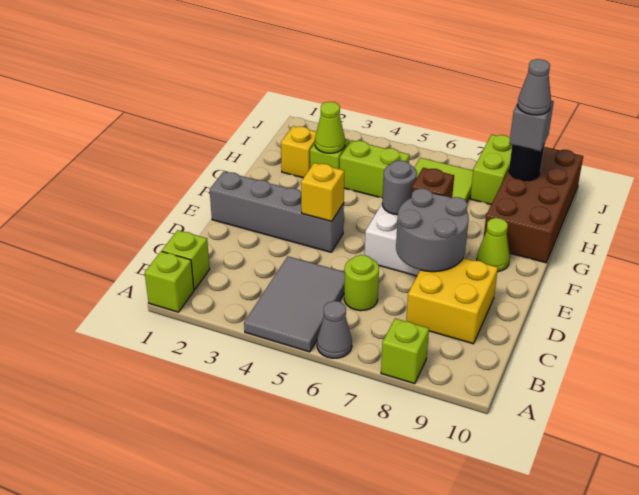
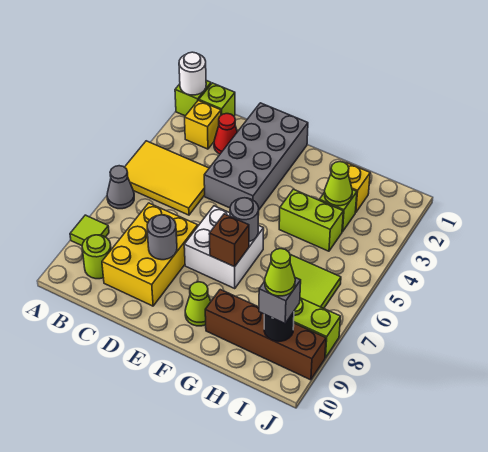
none -> white 1x1 round brick [179,52,206,95]
grey 2x3 tile [244,256,345,352] -> yellow 2x3 tile [125,141,209,215]
lime 1x1 brick [381,318,429,384] -> lime 1x1 tile [70,215,109,246]
none -> red 1x1 cone [214,114,237,154]
lime 1x1 round brick [344,255,379,311] -> lime 1x1 round brick moved to [82,235,111,279]
yellow 2x2 brick [406,258,498,344] -> yellow 2x3 brick [102,203,198,306]
grey 2x2 round brick [396,188,469,272] -> grey 1x1 round brick [147,215,177,260]
grey 1x4 brick [210,172,344,252] -> grey 2x4 brick [204,103,308,209]
yellow 1x1 brick [301,163,344,221] -> yellow 1x1 brick moved to [185,100,221,149]
brown 2x4 brick [484,147,583,263] -> brown 1x4 brick [205,290,326,380]
lime 1x2 brick [340,140,410,198] -> lime 1x2 brick turned to [279,189,343,251]
grey 1x1 cone [517,59,551,115] -> lime 1x1 cone [265,249,295,296]

